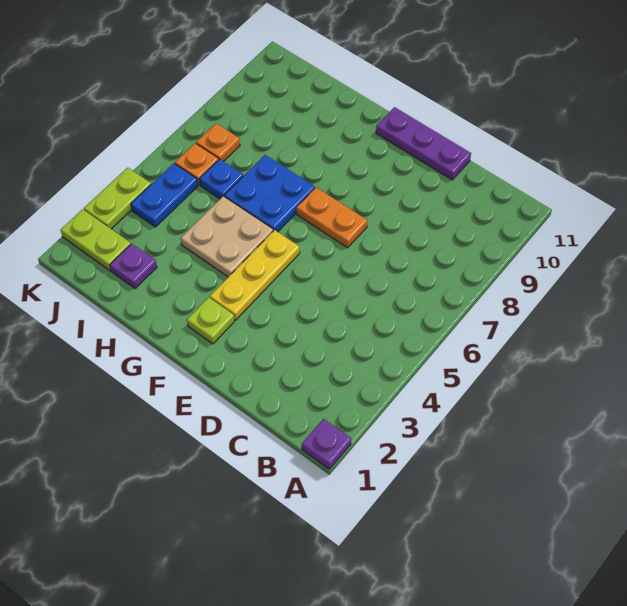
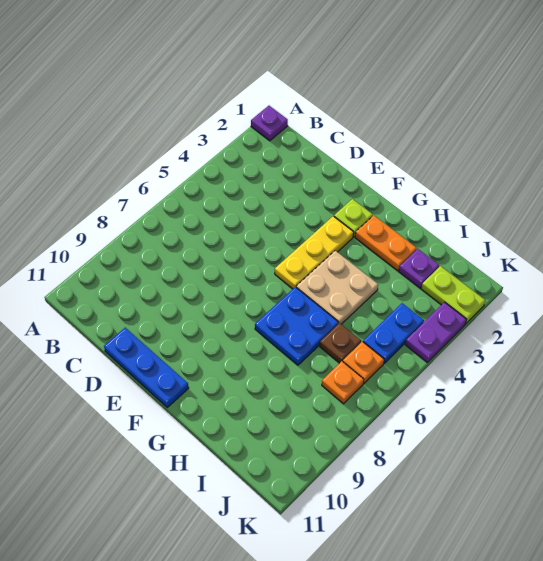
purple 1x3 plate [376,107,471,180] -> blue 1x3 plate [104,328,189,407]
orange 1x2 plate [297,187,367,248] -> orange 1x2 plate moved to [355,215,417,271]
blue 1x1 plate [199,159,243,199] -> brown 1x1 plate [320,323,361,363]
lime 1x2 plate [84,168,151,229] -> purple 1x2 plate [405,302,467,363]

